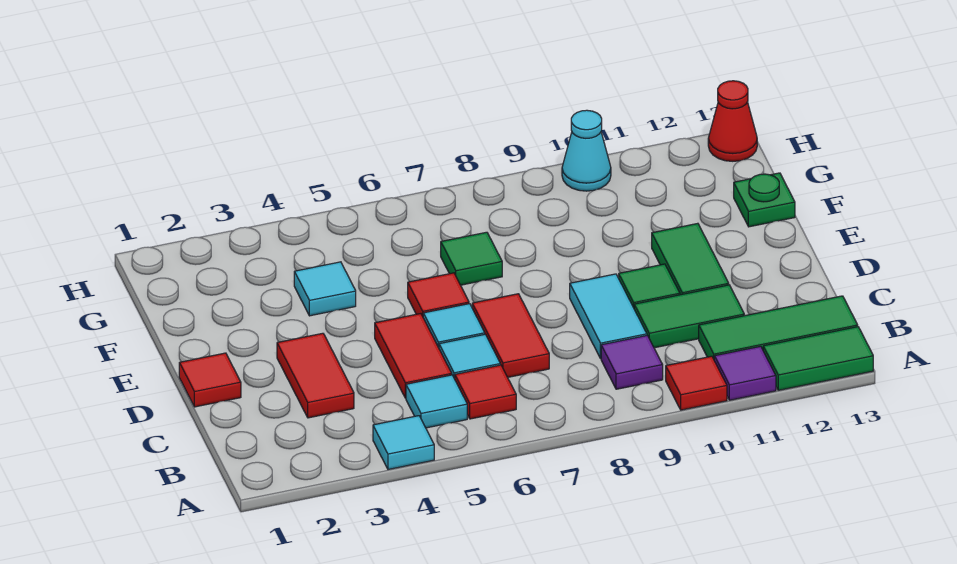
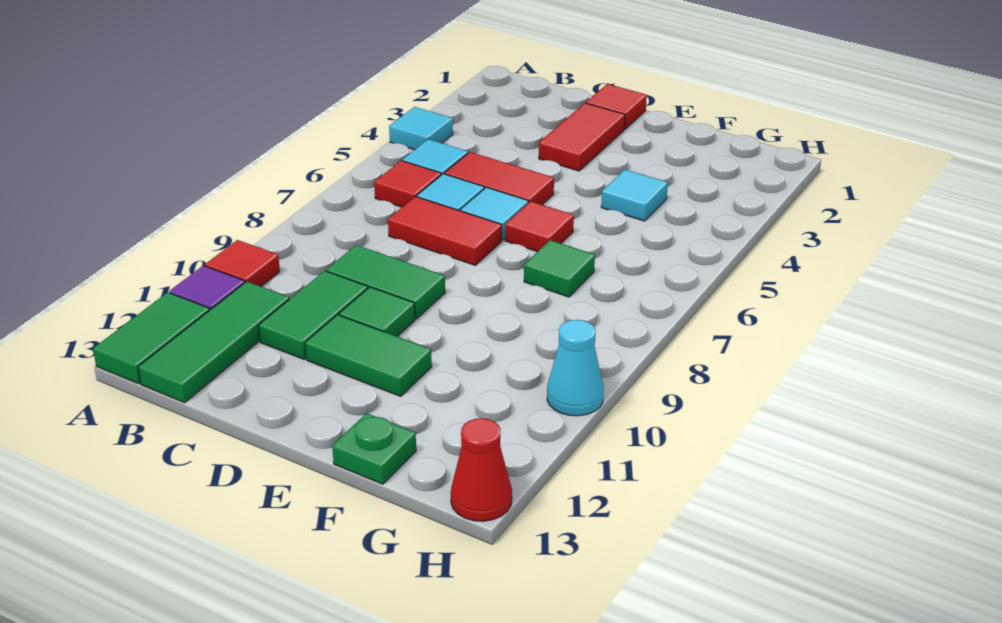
purple 1x1 tile [601,335,663,389] -> none
red 1x2 tile [277,333,354,418] -> red 1x2 tile turned to [539,103,625,171]
cyan 1x2 tile [570,274,647,359] -> green 1x2 tile [326,245,445,319]

